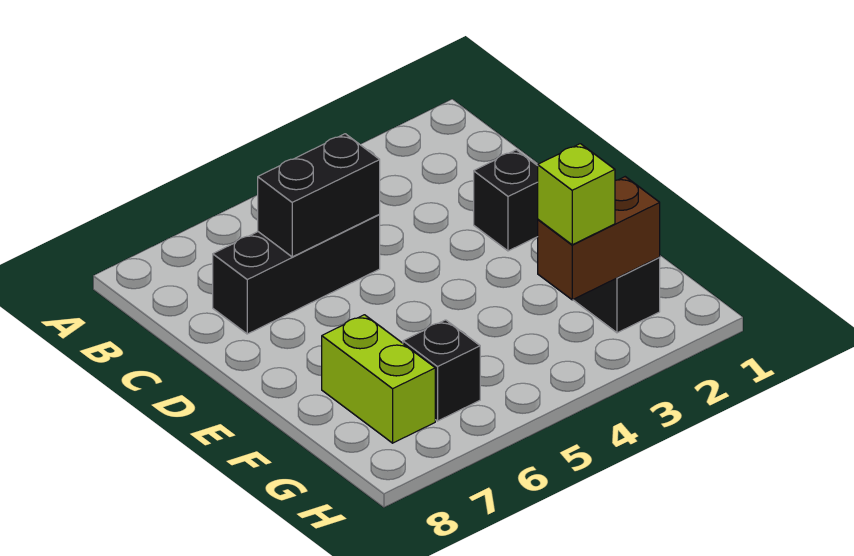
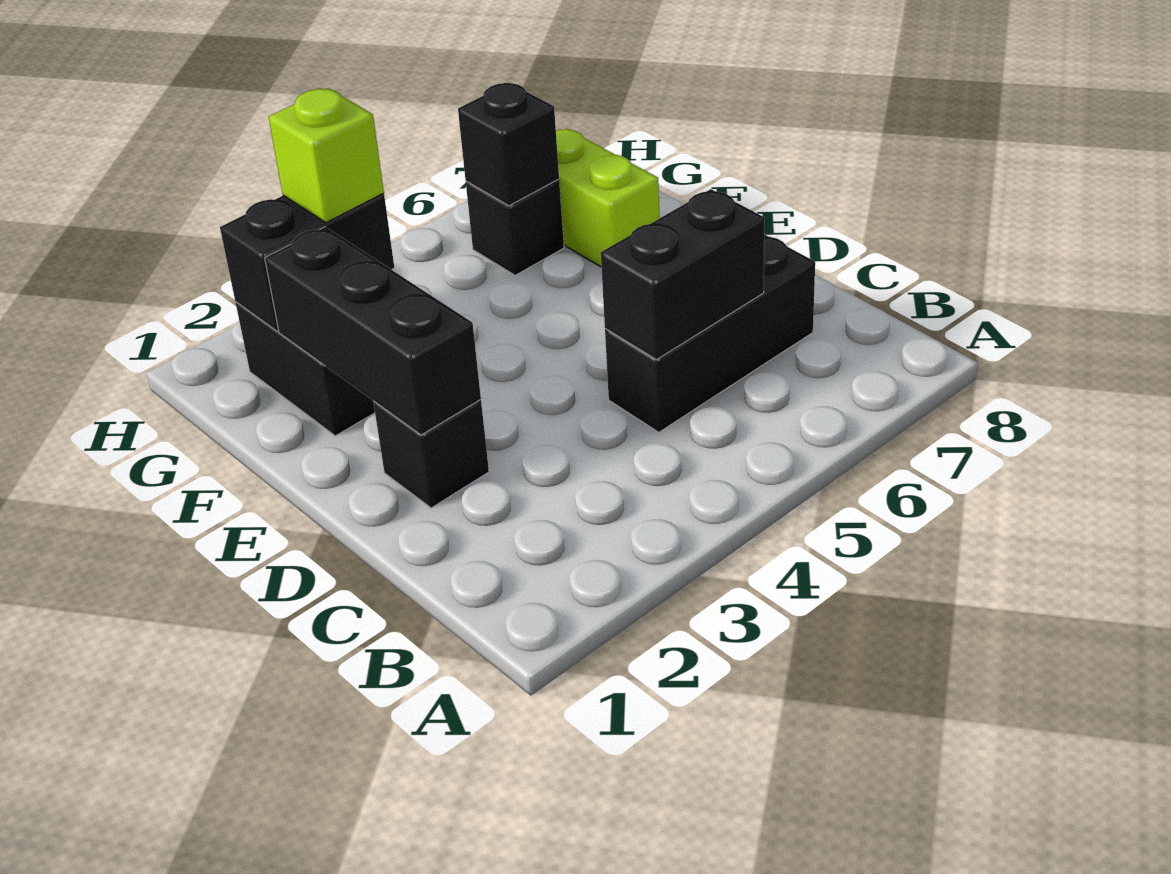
none -> black 1x3 brick [265,227,481,435]
brown 1x2 brick [538,177,660,300] -> black 1x2 brick [220,193,394,331]
none -> black 1x1 brick [458,83,559,206]

